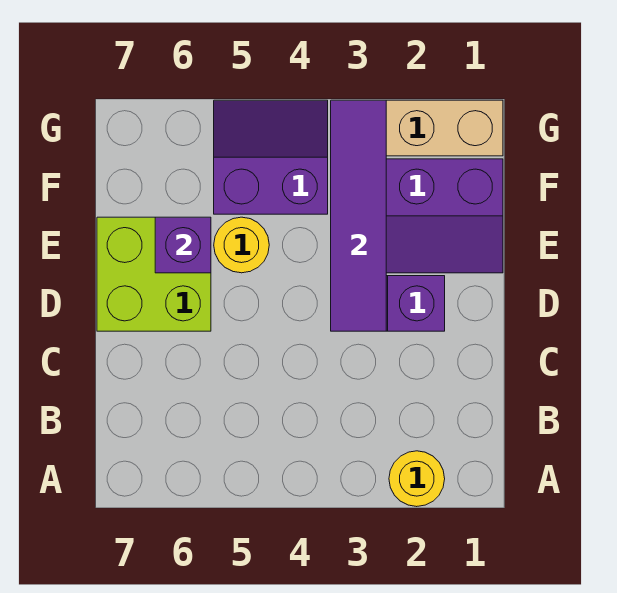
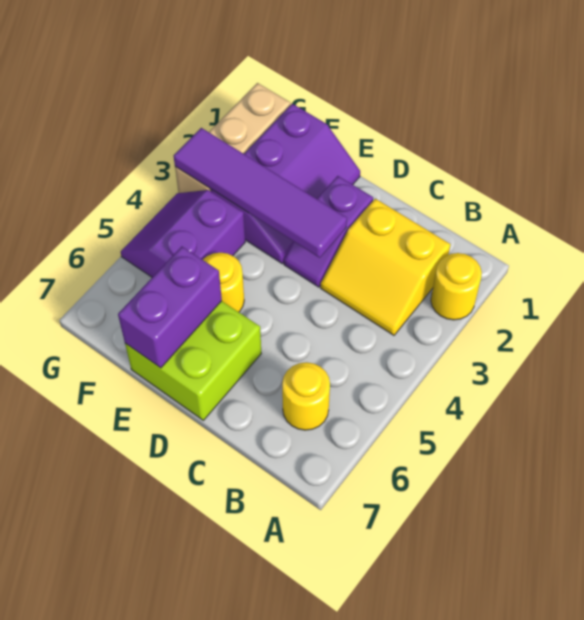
none -> yellow 2x2 slope [321,199,451,335]
none -> yellow 1x1 round brick [282,362,330,430]
purple 1x1 brick [155,217,211,273] -> purple 1x2 brick [118,246,222,368]

